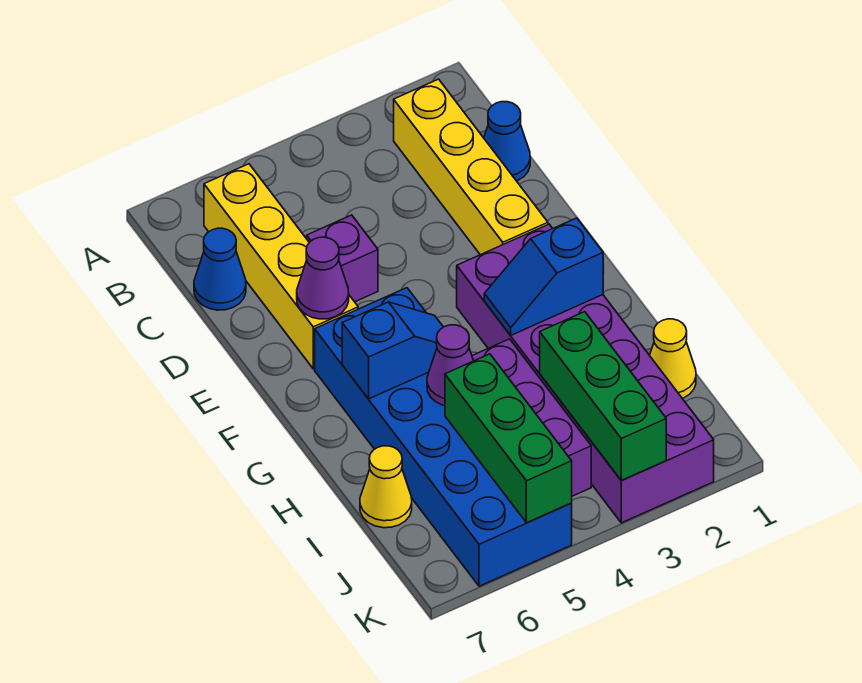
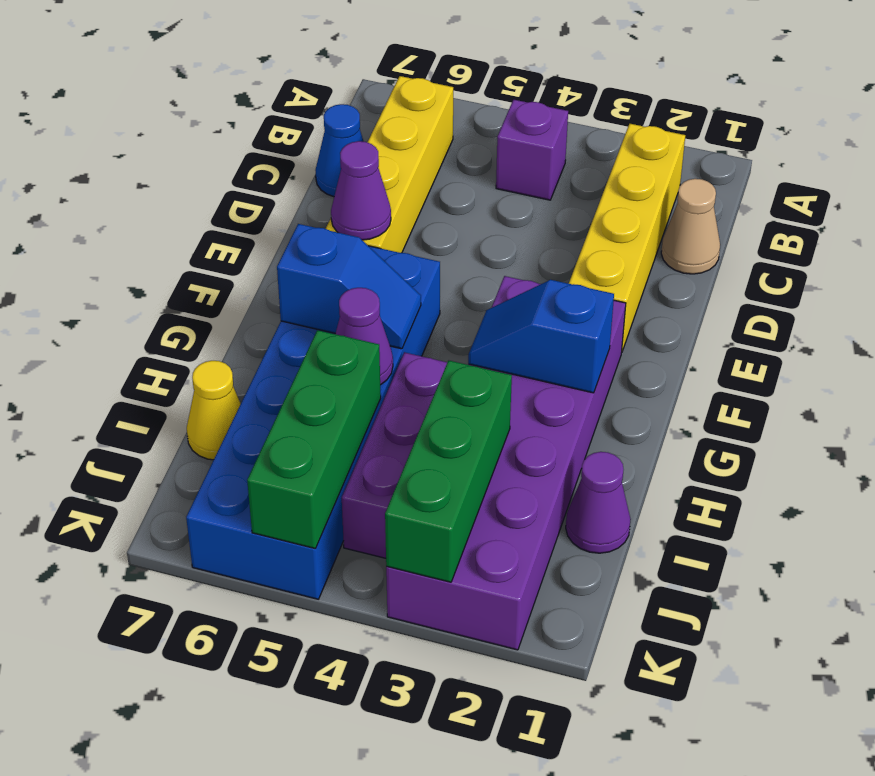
blue 1x1 cone [484,102,530,181] -> tan 1x1 cone [661,179,720,274]
purple 1x1 brick [307,215,378,302] -> purple 1x1 brick moved to [496,100,568,200]
yellow 1x1 cone [650,319,696,398] -> purple 1x1 cone [566,452,631,553]

